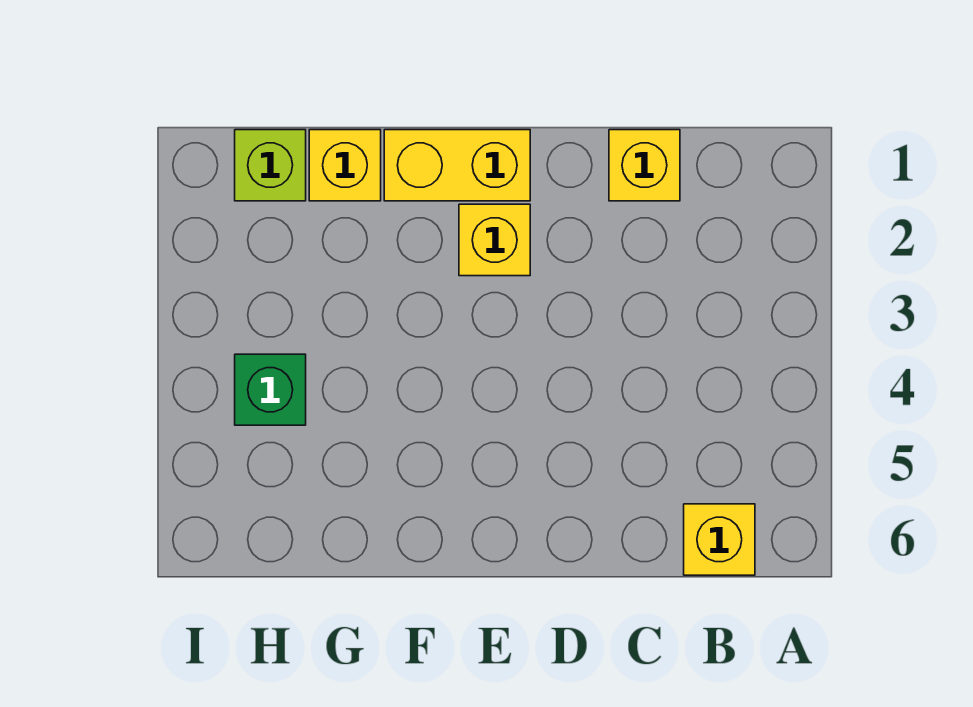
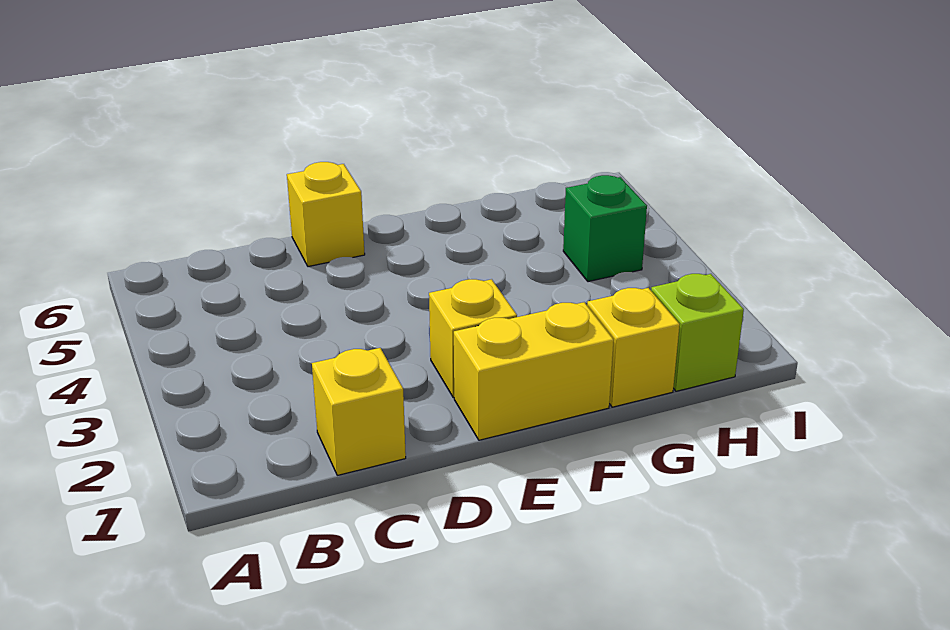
yellow 1x1 brick [684,504,755,575] -> yellow 1x1 brick moved to [287,162,365,267]

